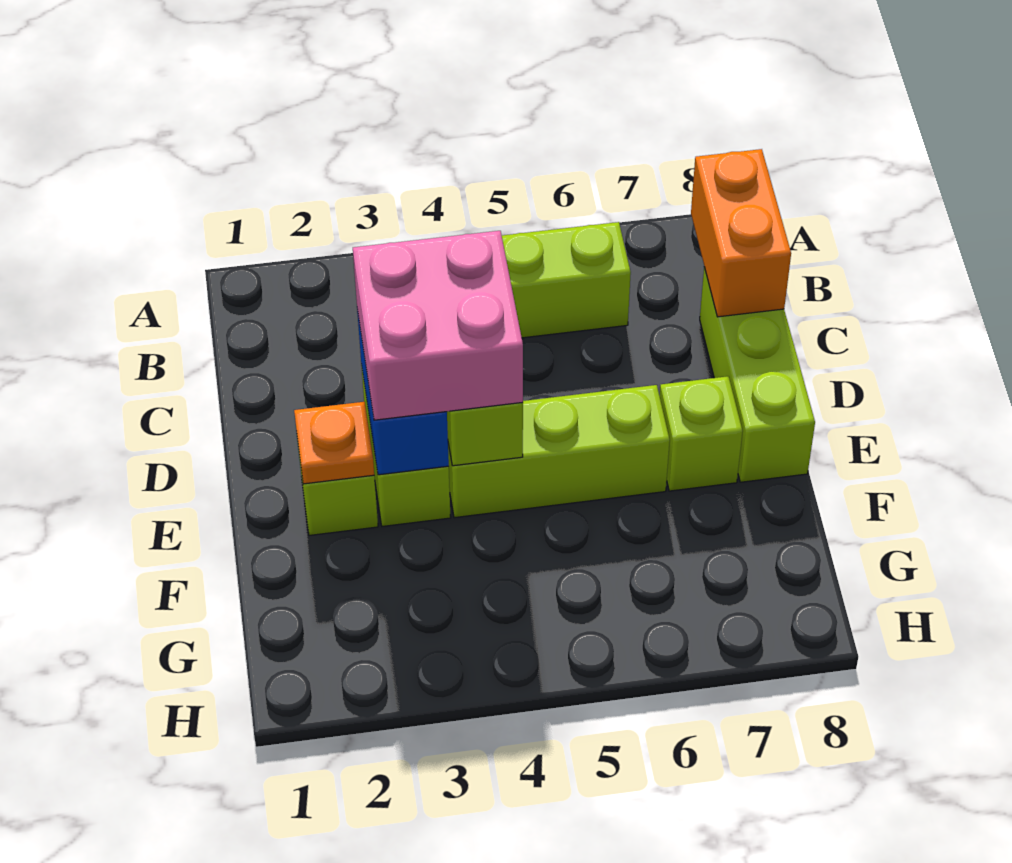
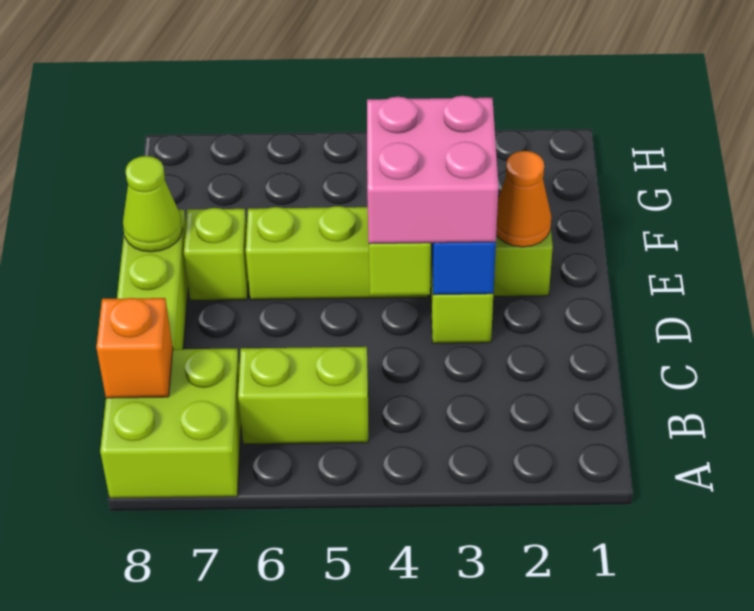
none -> lime 2x2 brick [100,348,241,498]
orange 1x2 brick [691,149,791,317] -> orange 1x1 brick [96,298,173,398]
orange 1x1 plate [294,402,374,484] -> orange 1x1 cone [496,151,551,247]
none -> lime 1x1 cone [123,156,182,252]

